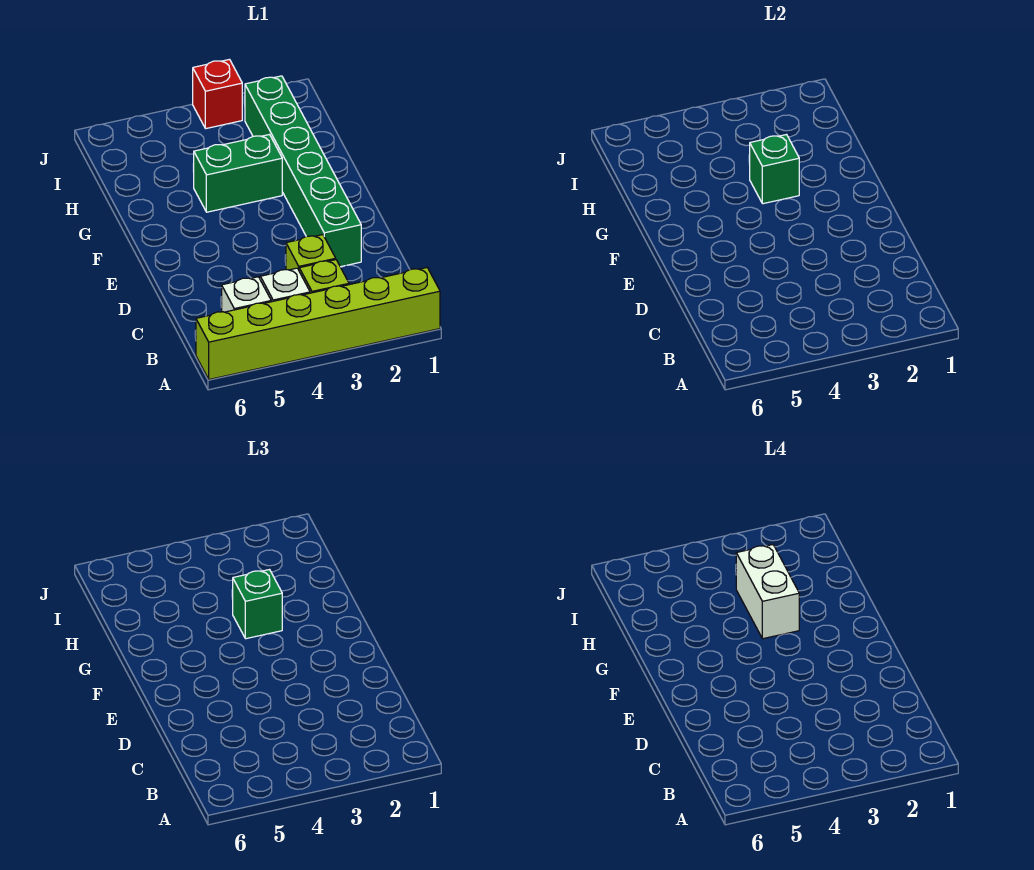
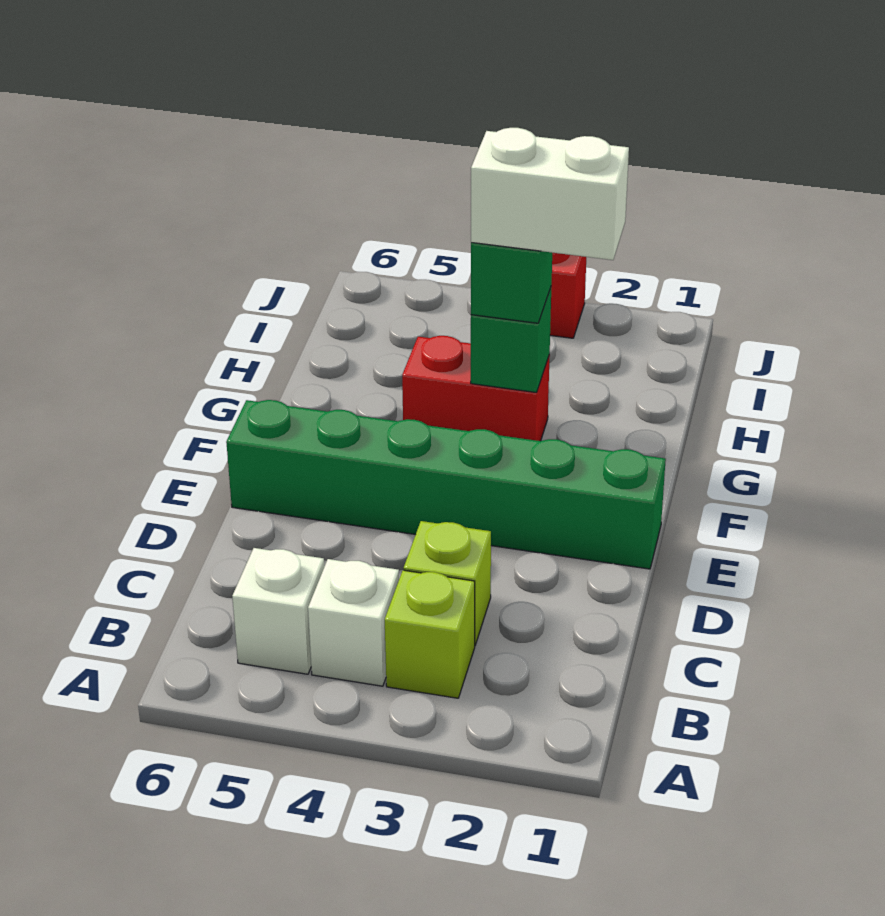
lime 1x6 brick [196,268,440,379] -> none
green 1x6 brick [245,76,361,267] -> green 1x6 brick turned to [226,400,666,569]
green 1x2 brick [193,135,282,212] -> red 1x2 brick [402,336,550,441]
white 1x2 brick [736,545,799,639] -> white 1x2 brick turned to [471,128,629,260]

